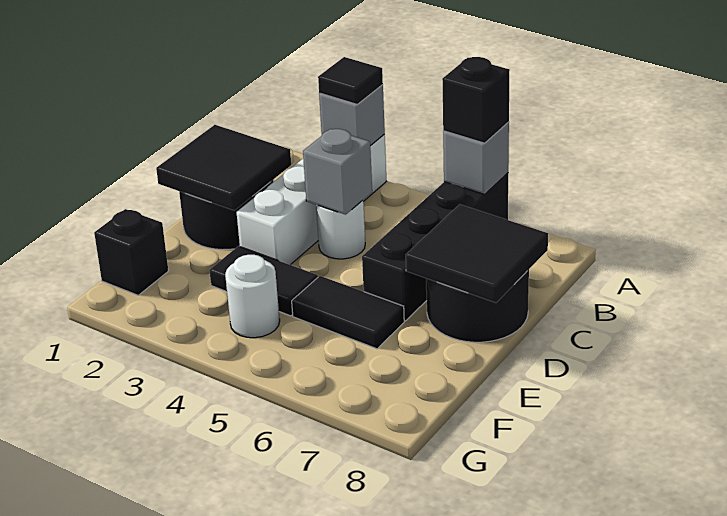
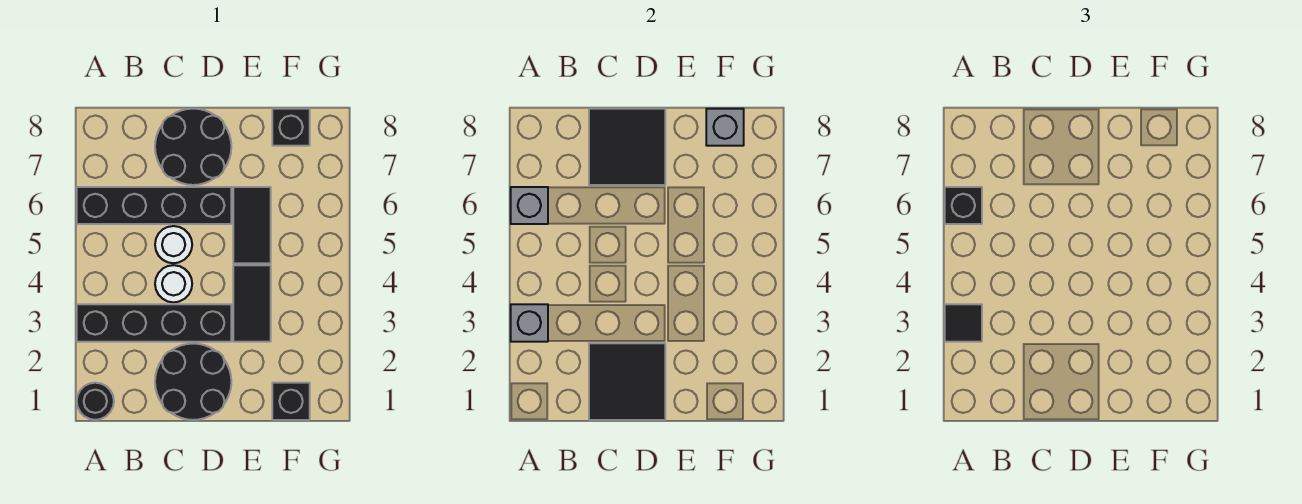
none -> black 1x1 round brick [77,383,114,420]
white 1x4 brick [237,135,386,265] -> black 1x4 brick [77,304,231,342]
grey 1x1 brick [303,129,372,215] -> grey 1x1 brick moved to [706,109,744,146]
white 1x1 round brick [225,255,280,338] -> white 1x1 round brick moved to [155,226,192,263]
none -> black 1x1 brick [272,109,310,146]

